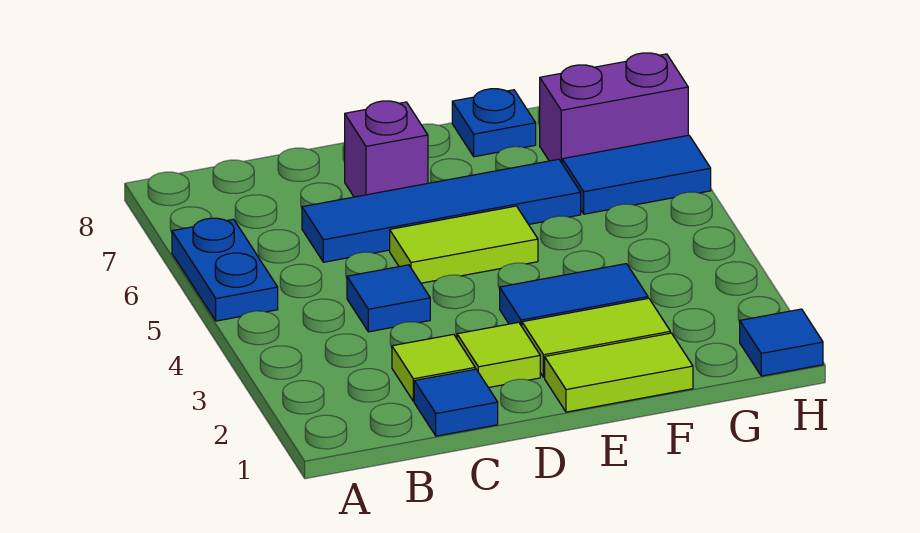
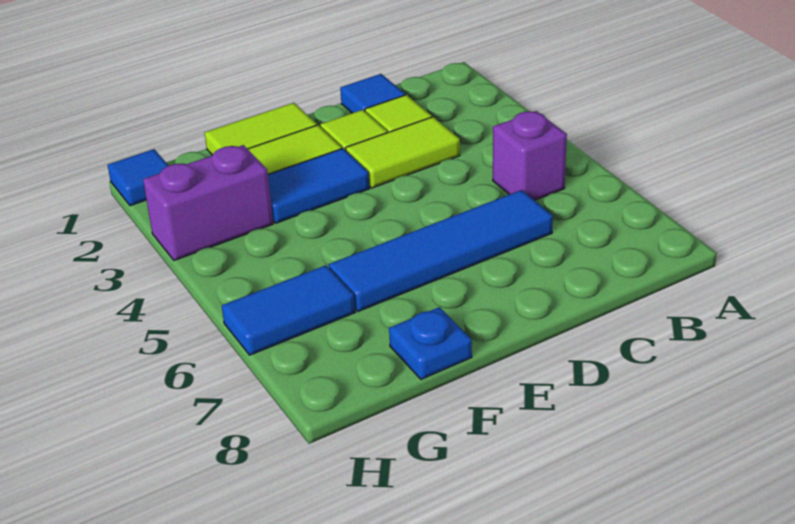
blue 1x2 plate [172,218,278,321] -> none
blue 1x1 tile [347,265,430,332] -> none
lime 1x2 tile [390,206,538,283] -> lime 1x2 tile moved to [345,117,460,188]
purple 1x1 brick [345,101,428,197] -> purple 1x1 brick moved to [493,111,567,200]
purple 1x2 brick [540,53,688,163] -> purple 1x2 brick moved to [143,145,273,261]

